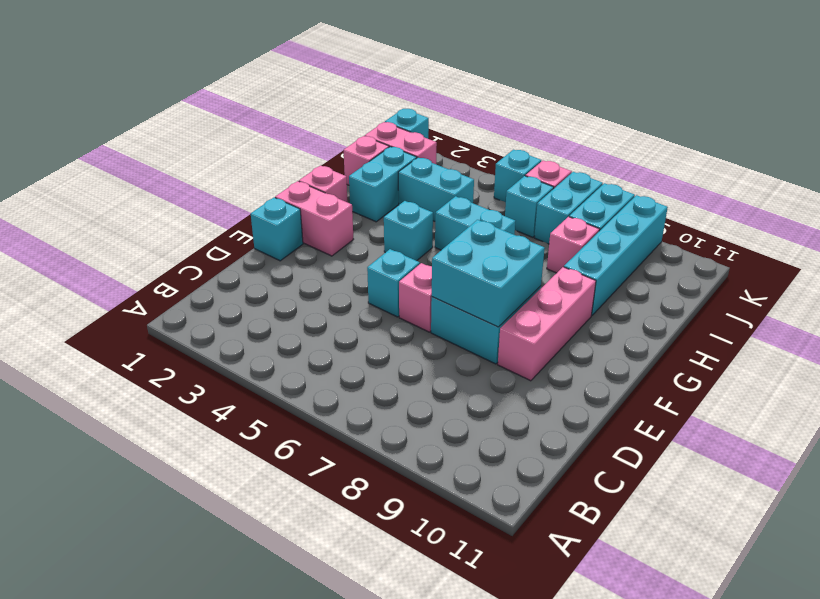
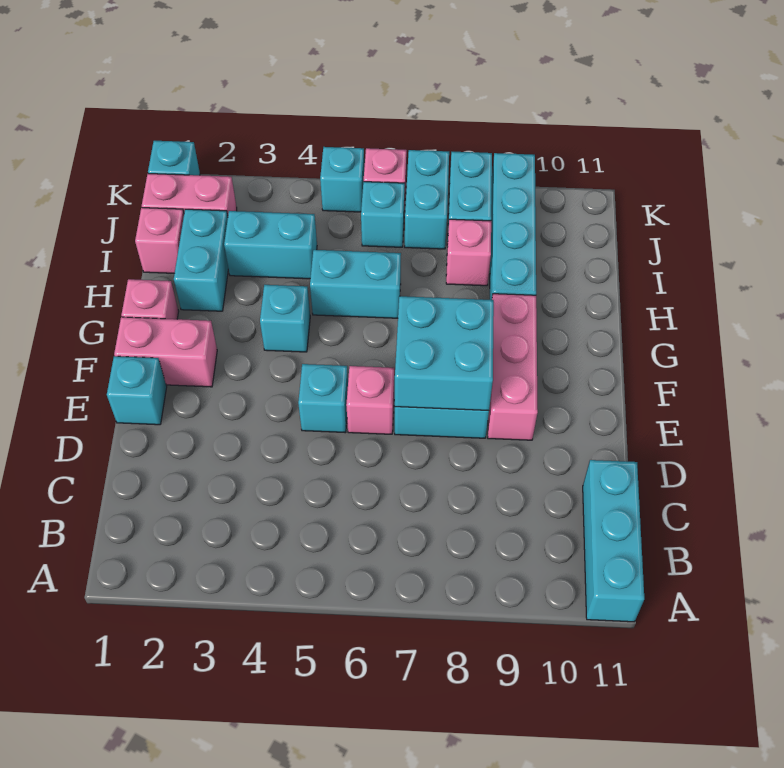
none -> cyan 1x3 brick [583,460,644,622]

